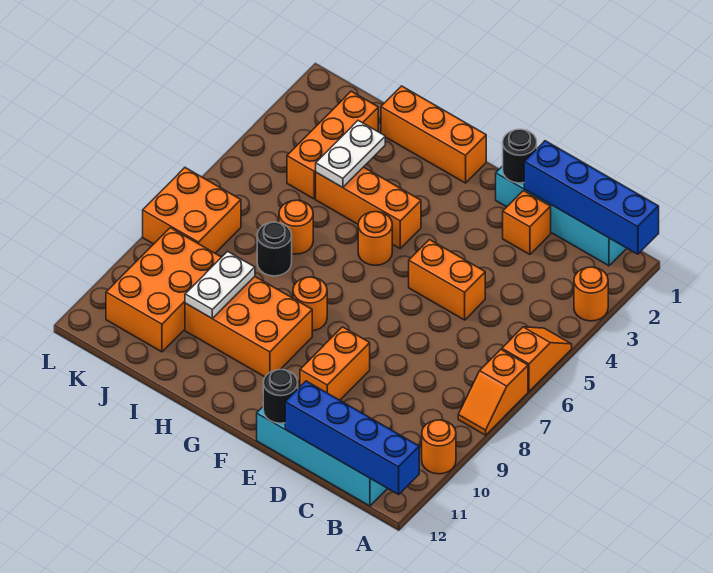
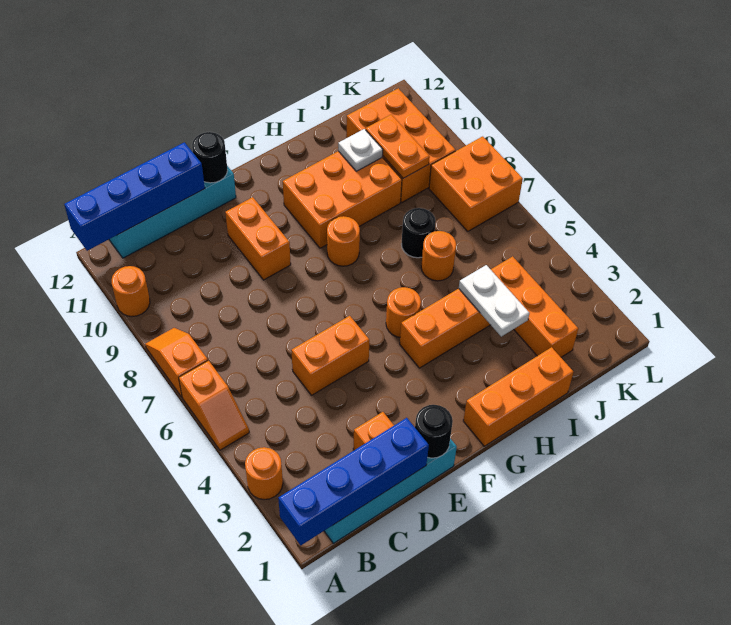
white 1x2 plate [185,251,255,318] -> white 1x1 plate [338,129,383,171]
none -> orange 1x2 plate [366,114,430,178]

